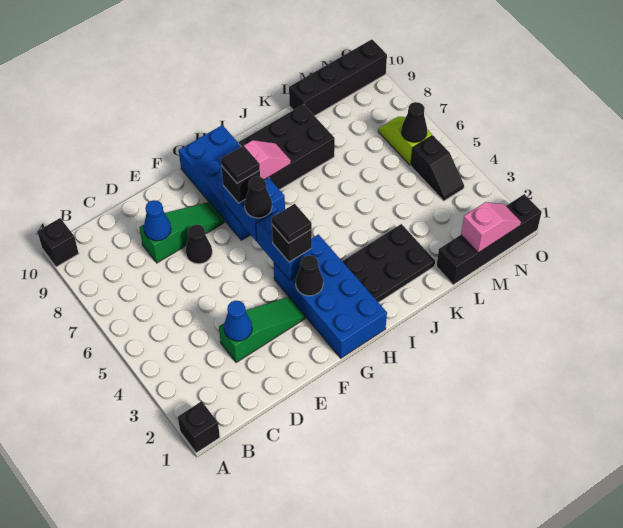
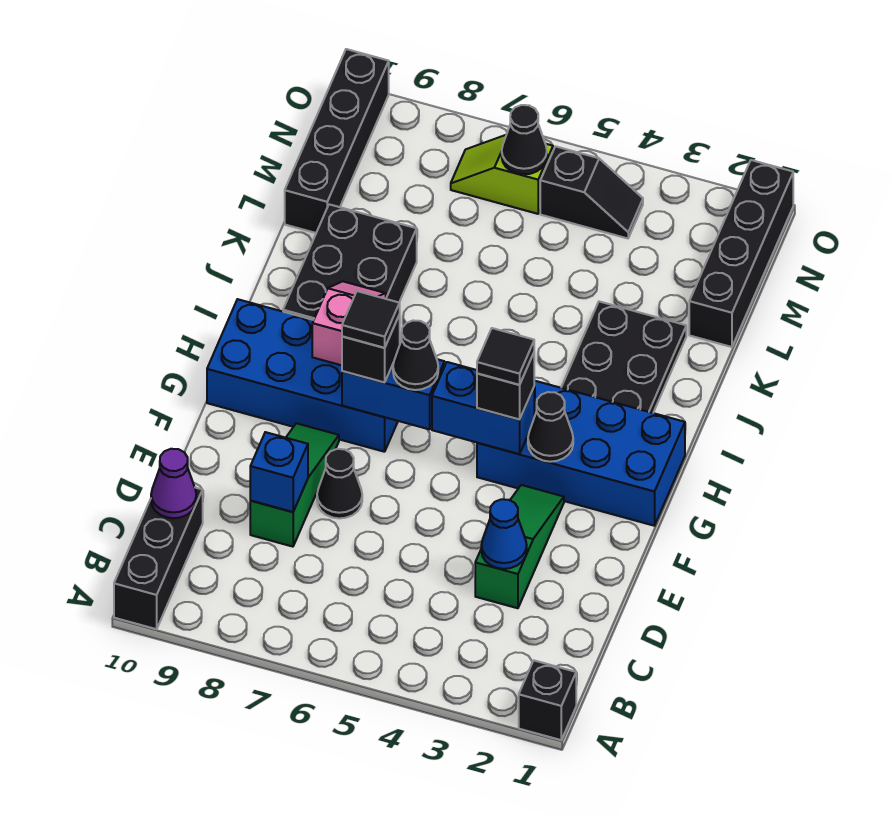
black 1x1 brick [37,218,79,267] -> black 1x3 brick [114,488,203,629]
none -> purple 1x1 cone [151,449,196,518]
blue 1x1 cone [144,200,171,241] -> blue 1x1 brick [250,432,308,512]
pink 1x2 slope [461,202,521,253] -> none

